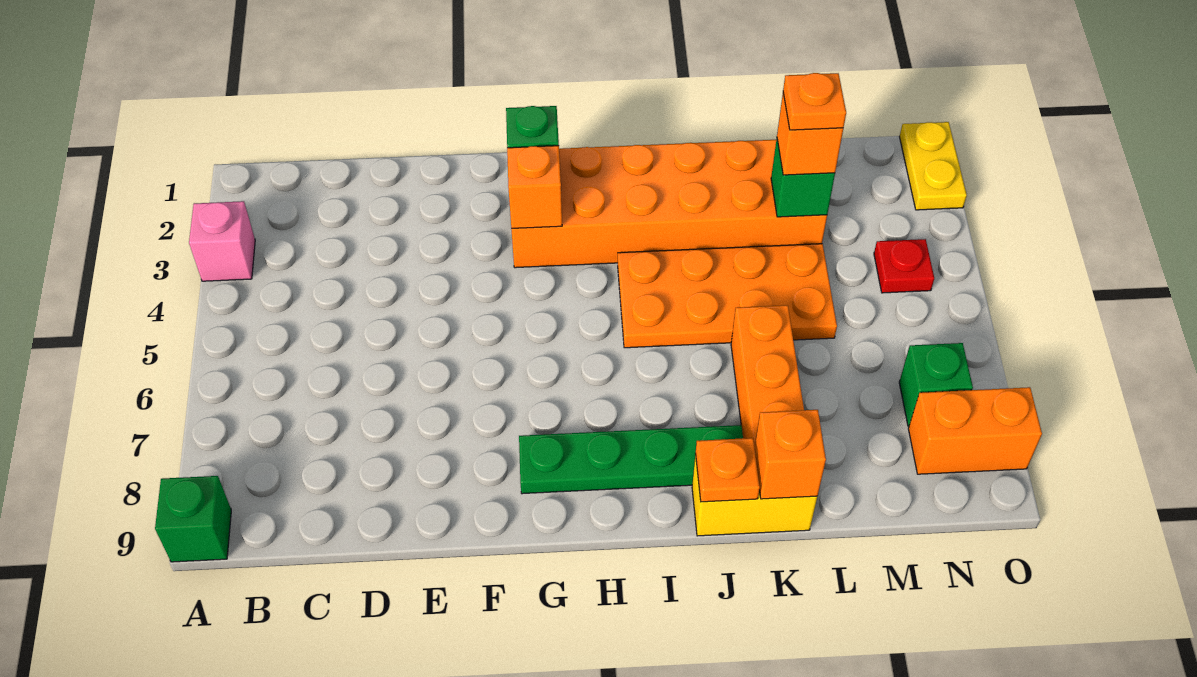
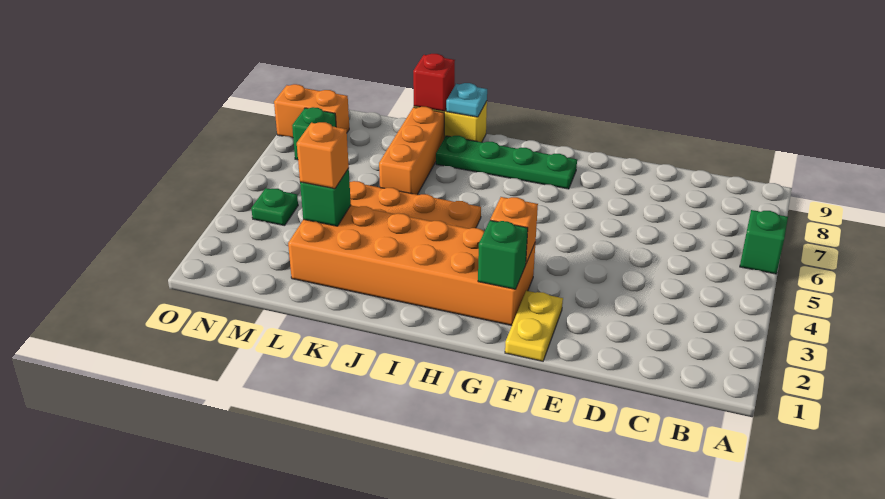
pink 1x1 brick [189,201,255,281] -> none
green 1x1 brick [155,476,231,562] -> green 1x1 brick moved to [740,210,788,274]
orange 1x1 plate [696,438,760,502] -> cyan 1x1 plate [446,83,487,117]
orange 1x1 brick [755,410,826,499] -> red 1x1 brick [413,54,455,111]
orange 1x1 plate [783,73,846,130] -> none
red 1x1 plate [874,239,934,293] -> green 1x1 plate [251,188,298,226]
yellow 1x2 plate [900,122,967,210] -> yellow 1x2 plate moved to [505,291,563,361]

